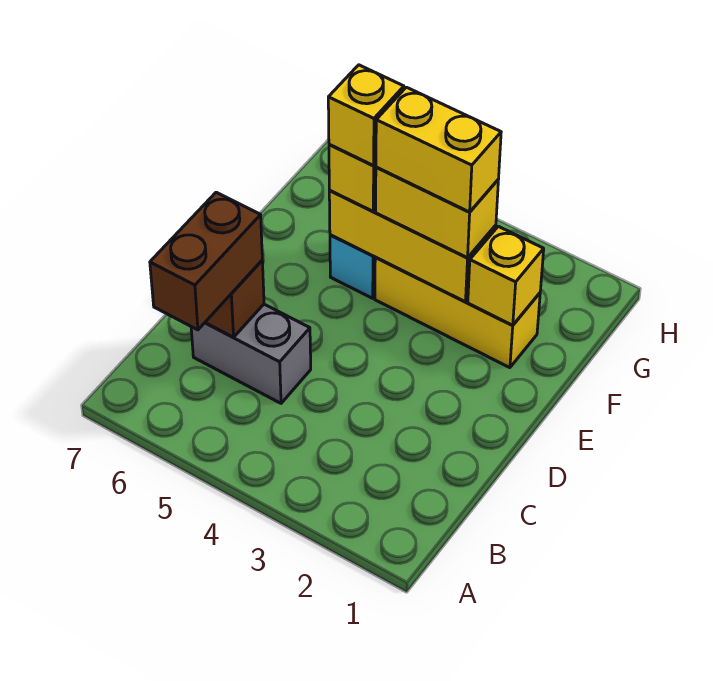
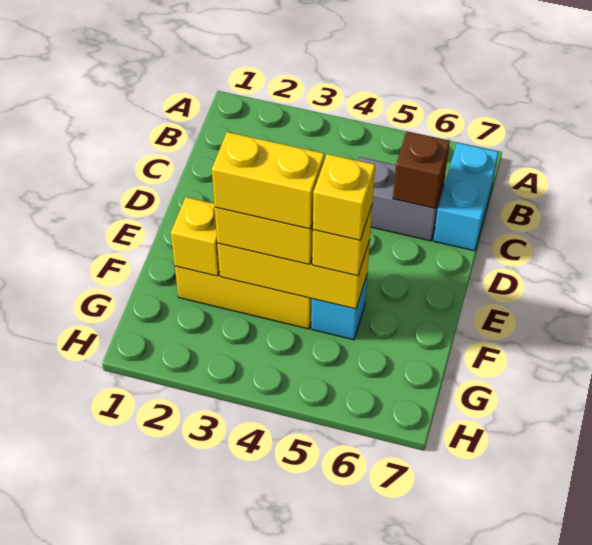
brown 1x2 brick [150,192,262,330] -> none
none -> cyan 1x2 brick [433,143,498,251]

